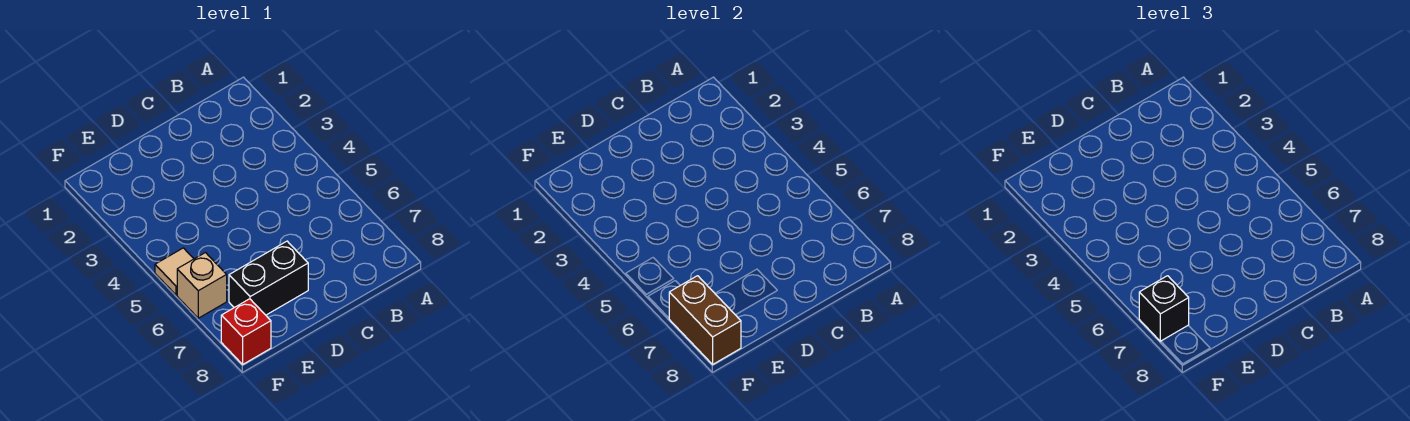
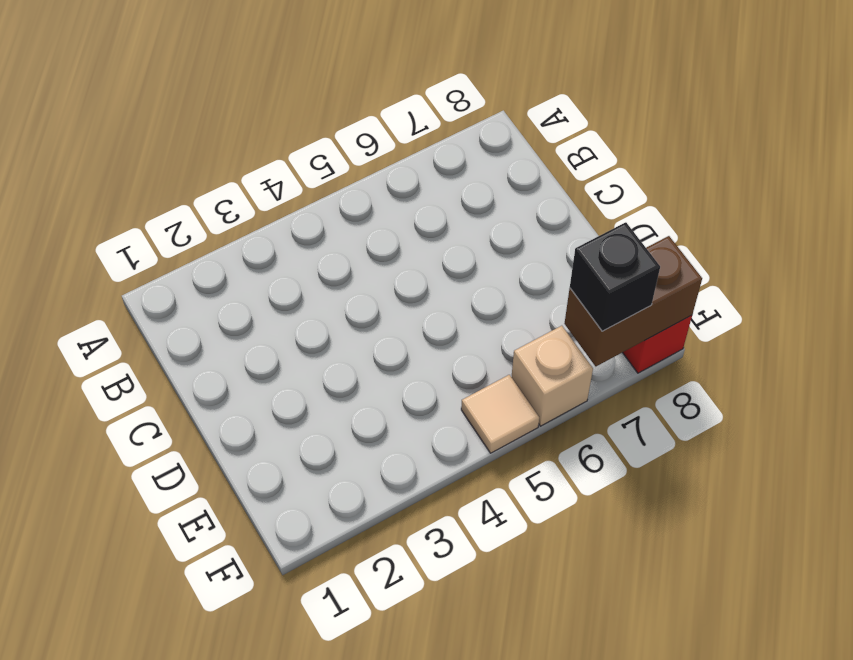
black 1x2 brick [229,241,308,315] -> none

